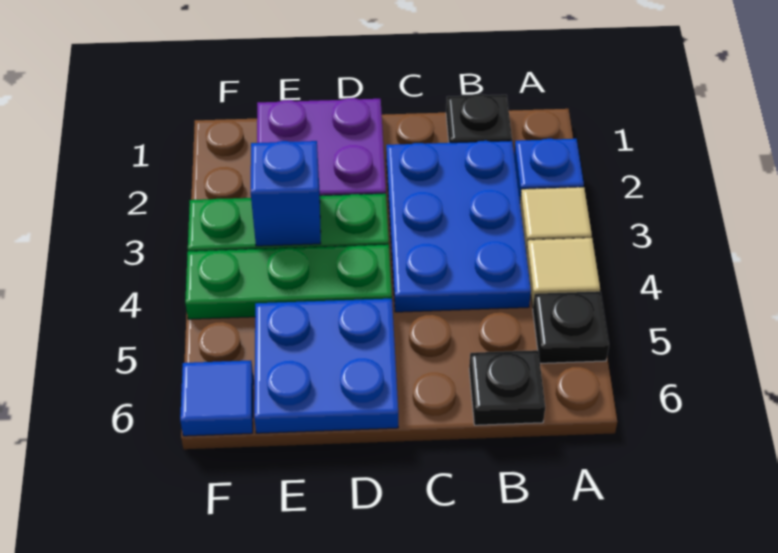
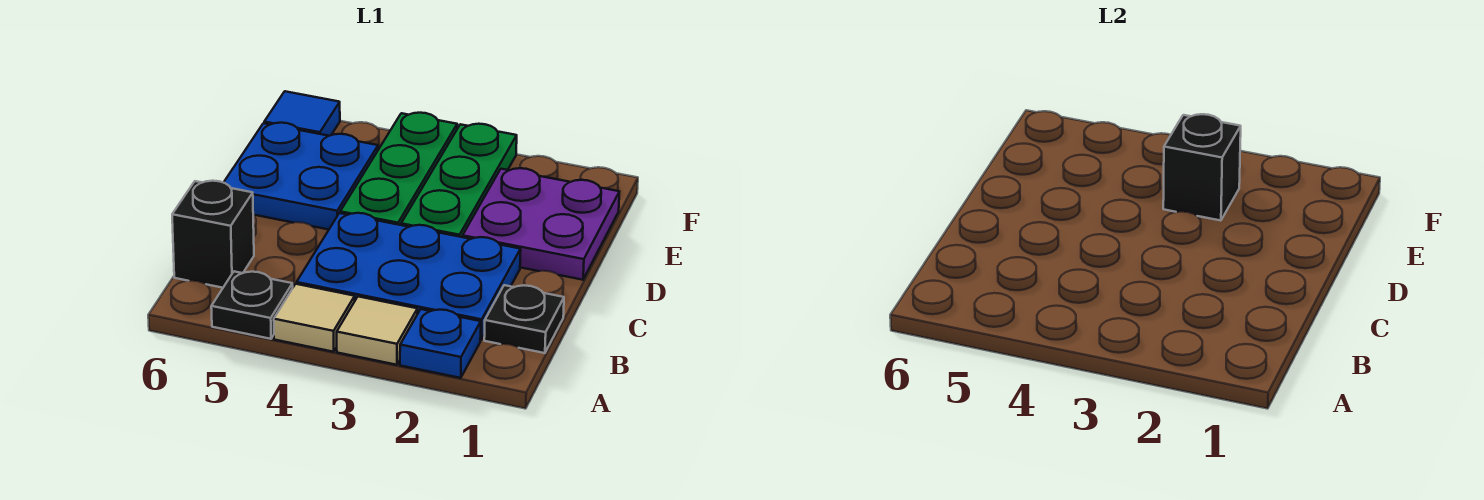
black 1x1 plate [469,350,545,425] -> black 1x1 brick [172,181,254,288]
blue 1x1 brick [251,141,321,246] -> black 1x1 brick [1163,114,1241,221]

